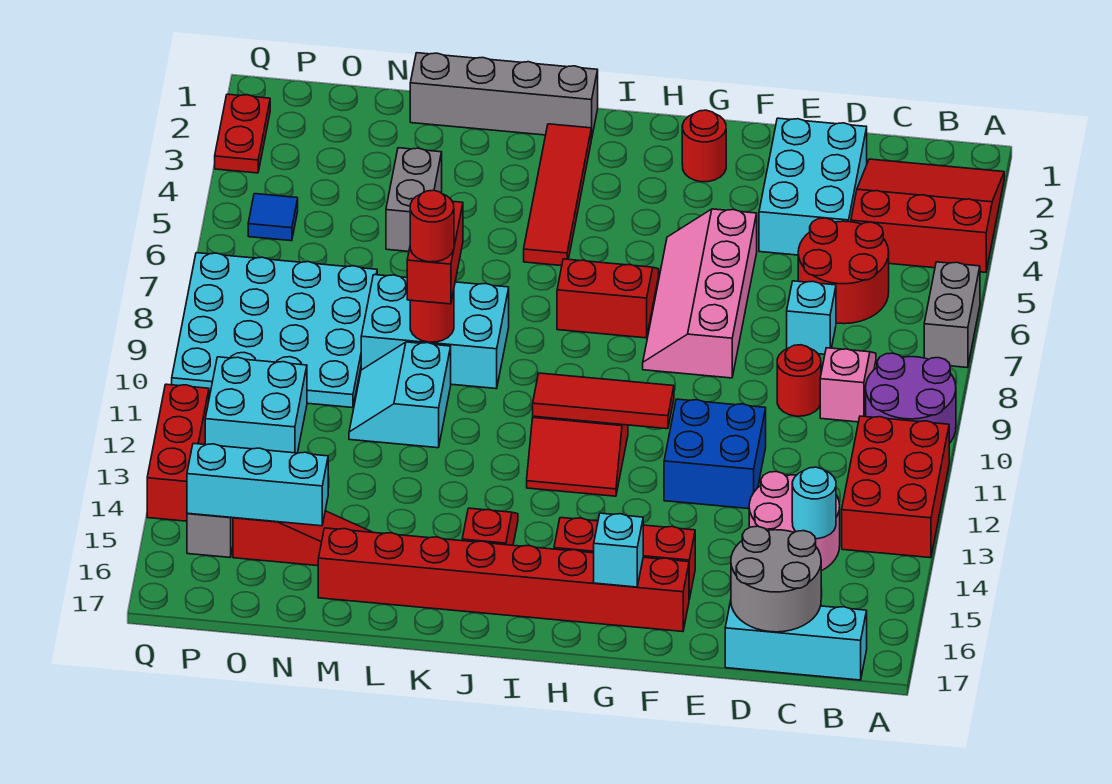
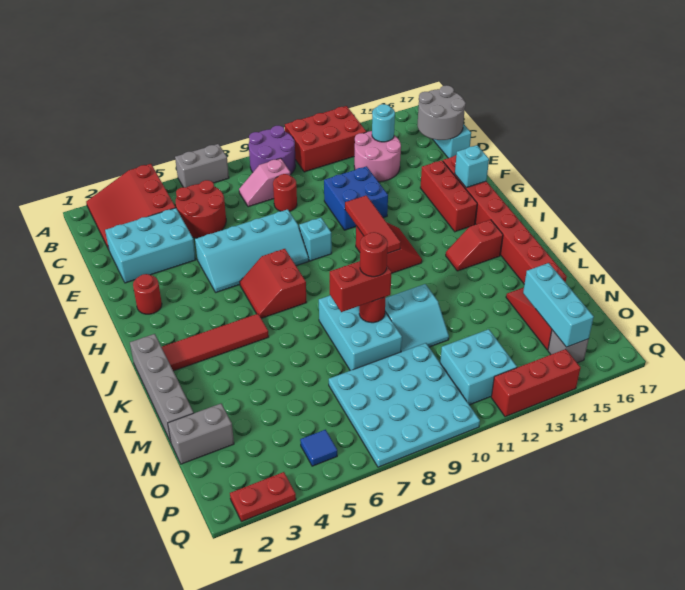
cyan 1x1 brick [787,281,836,354] -> cyan 1x1 brick moved to [299,218,332,261]
pink 2x4 slope [643,209,757,378] -> cyan 2x4 slope [195,209,309,292]
grey 1x2 brick [386,148,442,251] -> grey 1x2 brick moved to [168,404,234,464]

